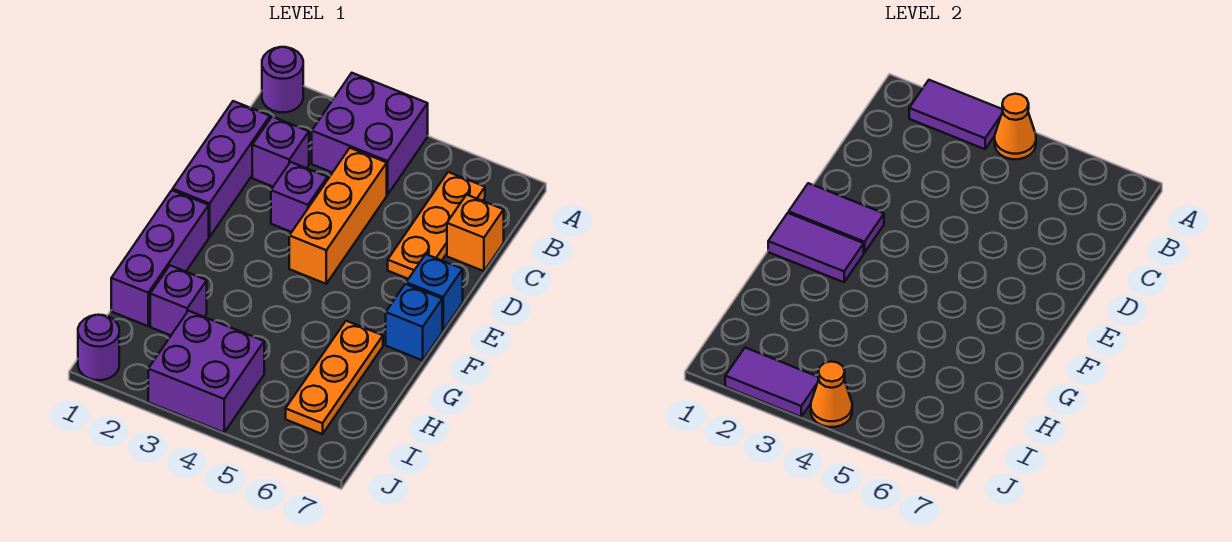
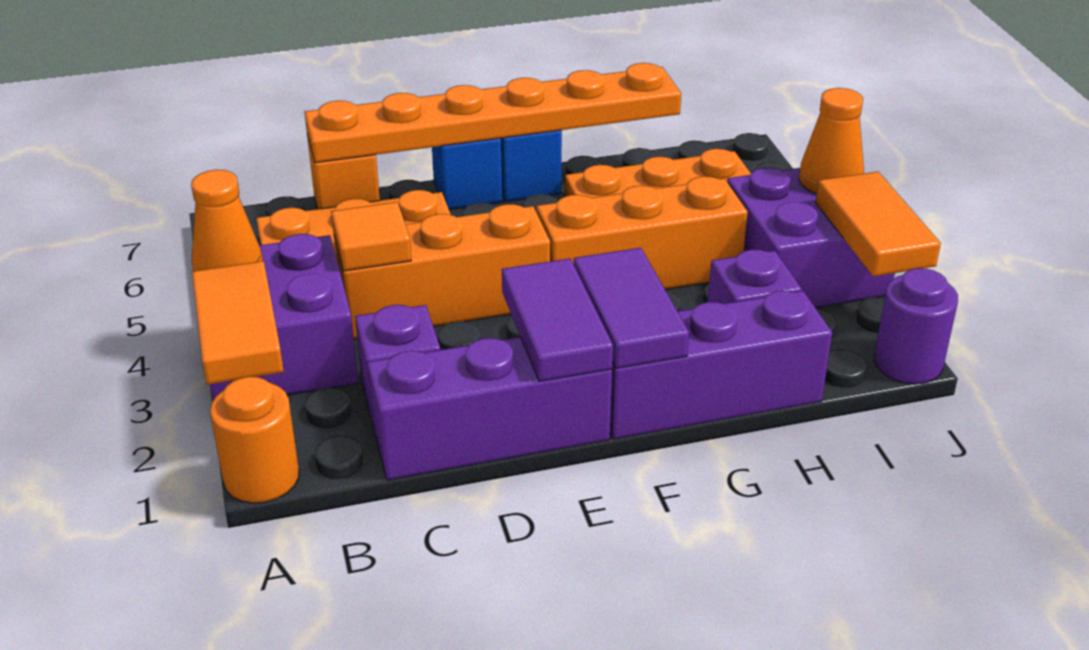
purple 1x1 round brick [262,47,303,112] -> orange 1x1 round brick [210,377,299,503]
purple 1x2 tile [909,80,1003,149] -> orange 1x2 tile [192,261,284,385]
none -> orange 1x1 tile [331,202,411,271]
none -> orange 1x6 plate [305,63,681,163]
purple 1x1 brick [271,162,327,232] -> none
none -> orange 1x3 brick [536,176,748,290]
purple 1x2 tile [725,348,819,417] -> orange 1x2 tile [815,172,941,277]

